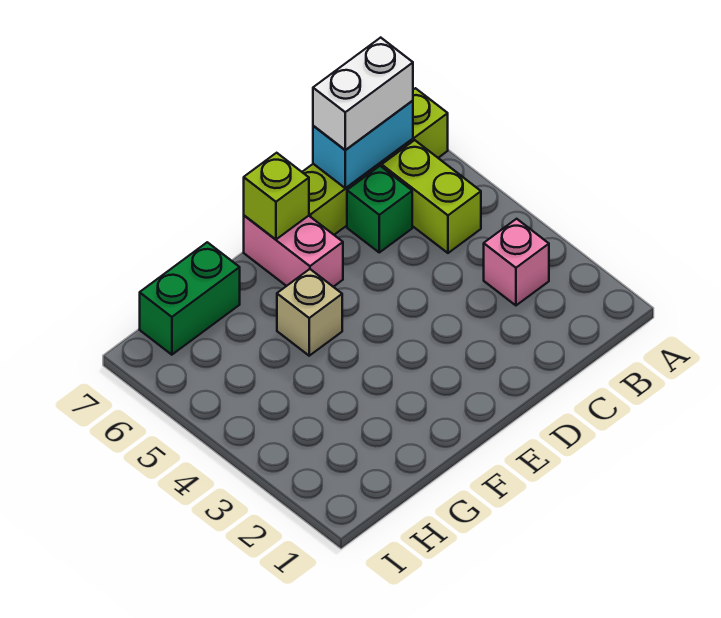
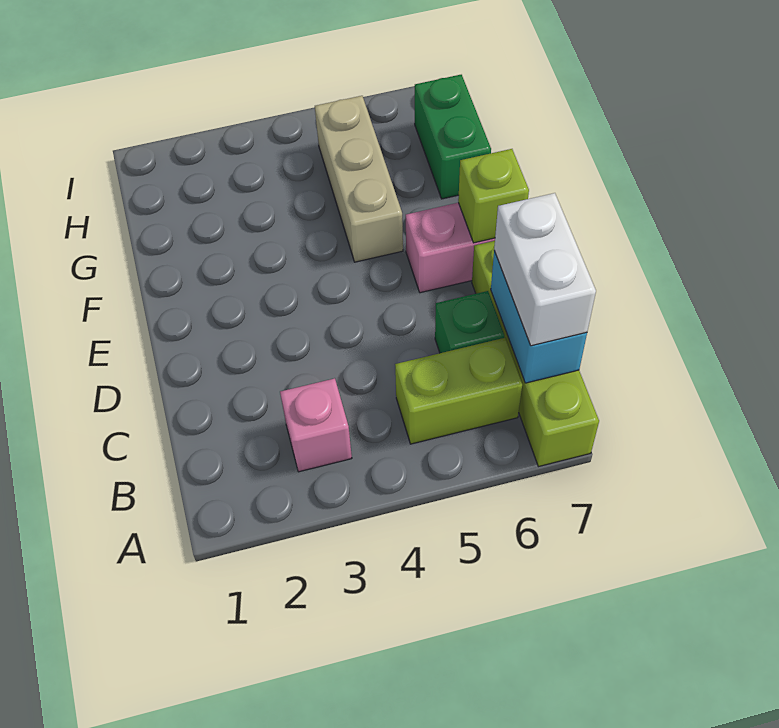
tan 1x1 brick [277,269,342,356] -> tan 1x3 brick [315,96,403,262]

